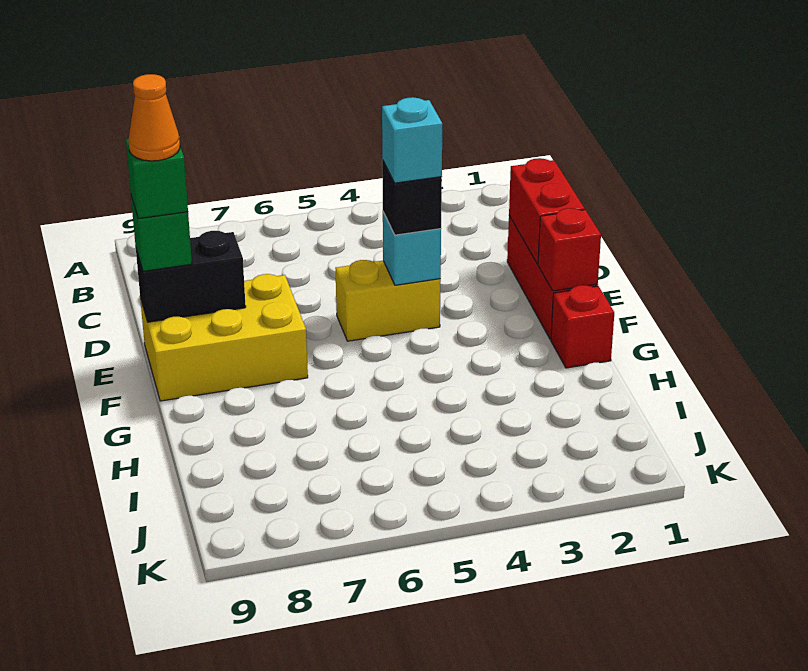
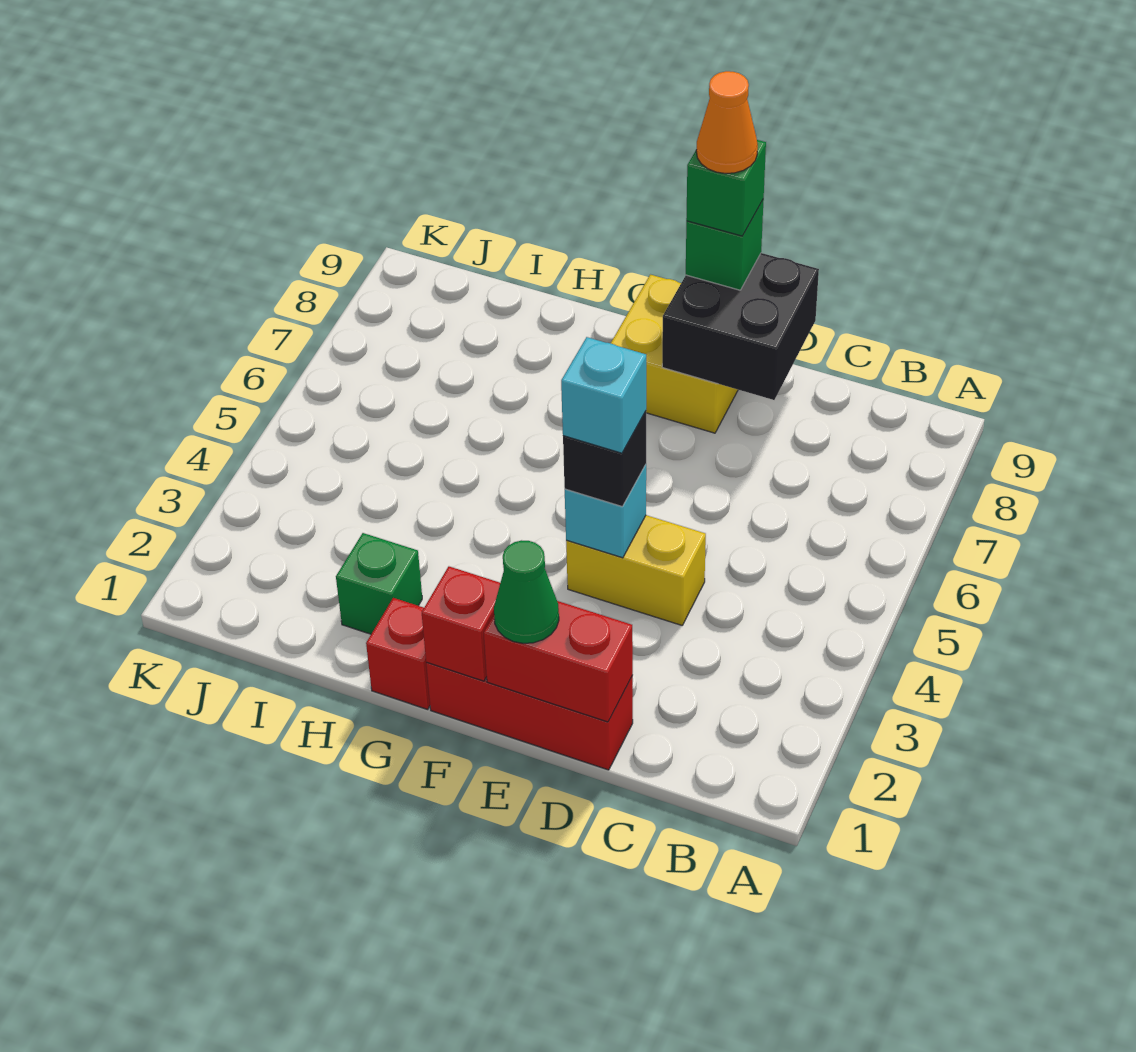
none -> green 1x1 cone [494,540,559,643]
yellow 1x2 brick [335,260,441,341] -> yellow 1x2 brick turned to [566,515,706,625]
yellow 2x3 brick [140,274,308,401] -> yellow 2x2 brick [611,275,738,433]
black 1x2 brick [136,231,246,322] -> black 2x2 brick [662,253,819,400]
none -> green 1x1 brick [336,533,422,634]

